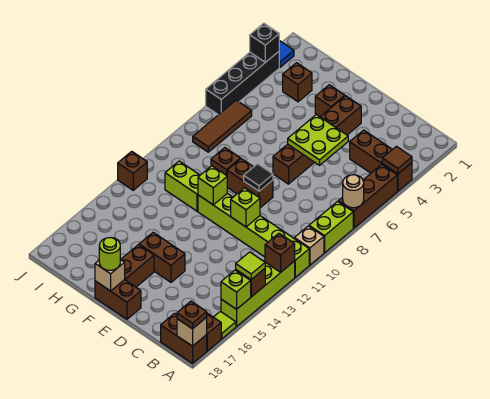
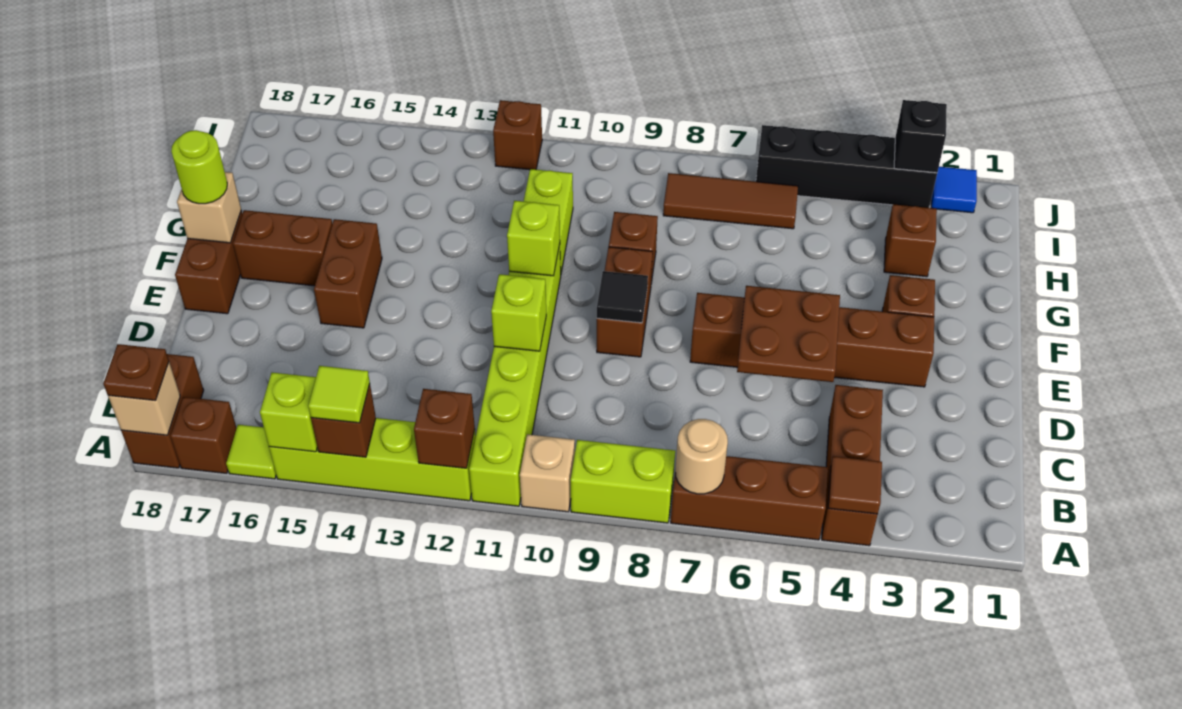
lime 2x2 plate [288,115,348,165] -> brown 2x2 plate [737,286,840,382]

